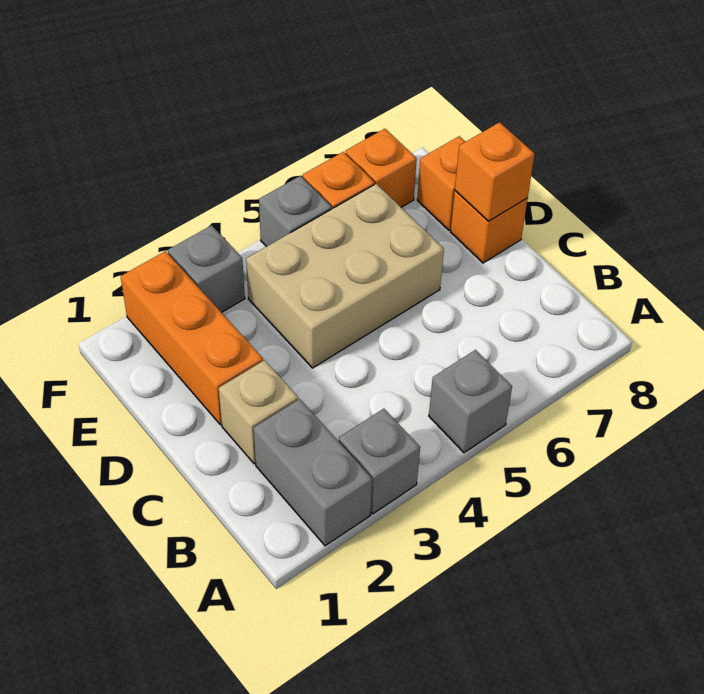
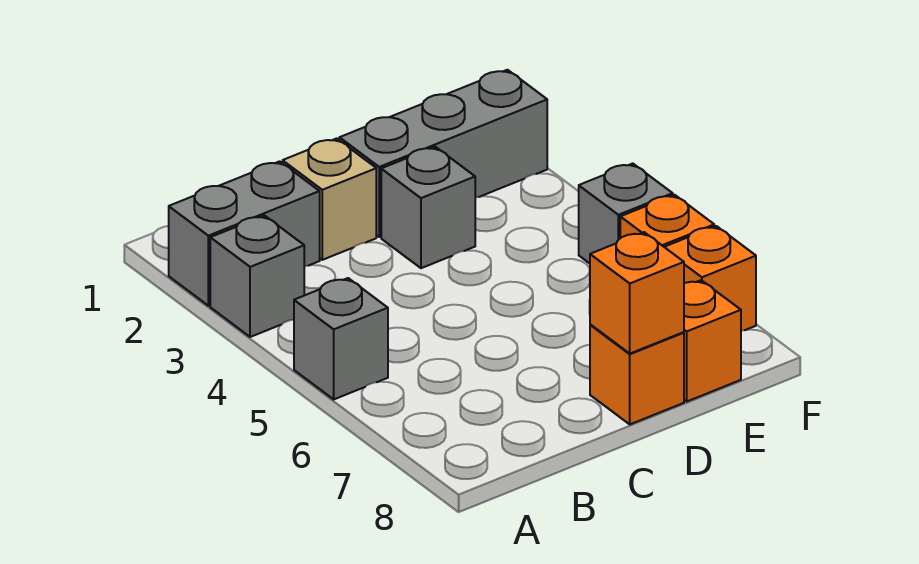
orange 1x3 brick [121,251,263,425] -> grey 1x3 brick [339,70,547,237]
tan 2x3 brick [246,184,444,368] -> none
grey 1x1 brick [168,225,245,313] -> grey 1x1 brick moved to [381,147,475,268]

